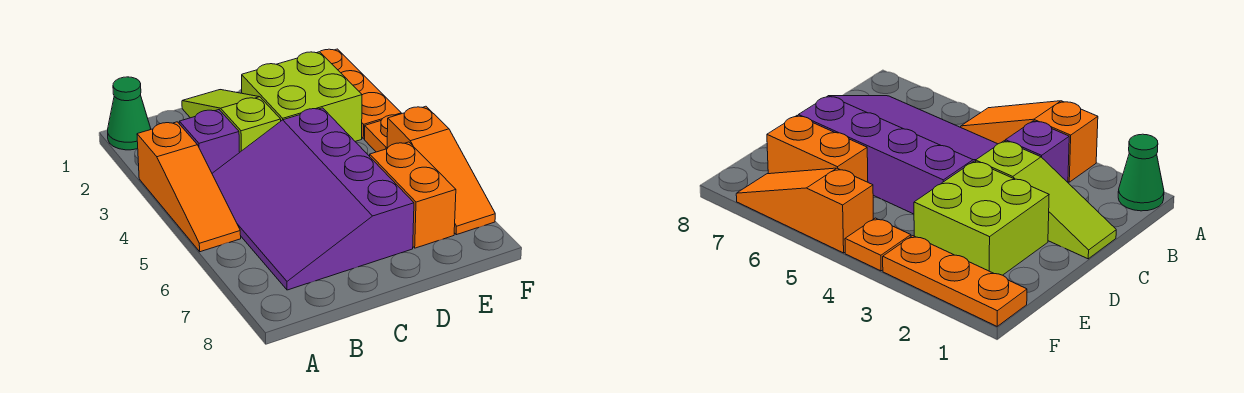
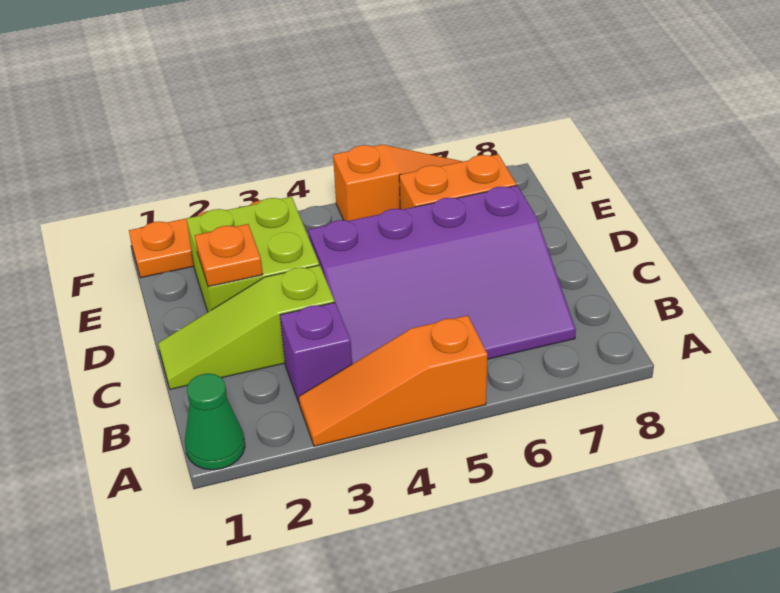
orange 1x3 slope [137,122,241,252] -> orange 1x3 slope turned to [299,315,488,446]
orange 1x1 plate [365,115,396,152] -> orange 1x1 plate moved to [195,224,263,287]

